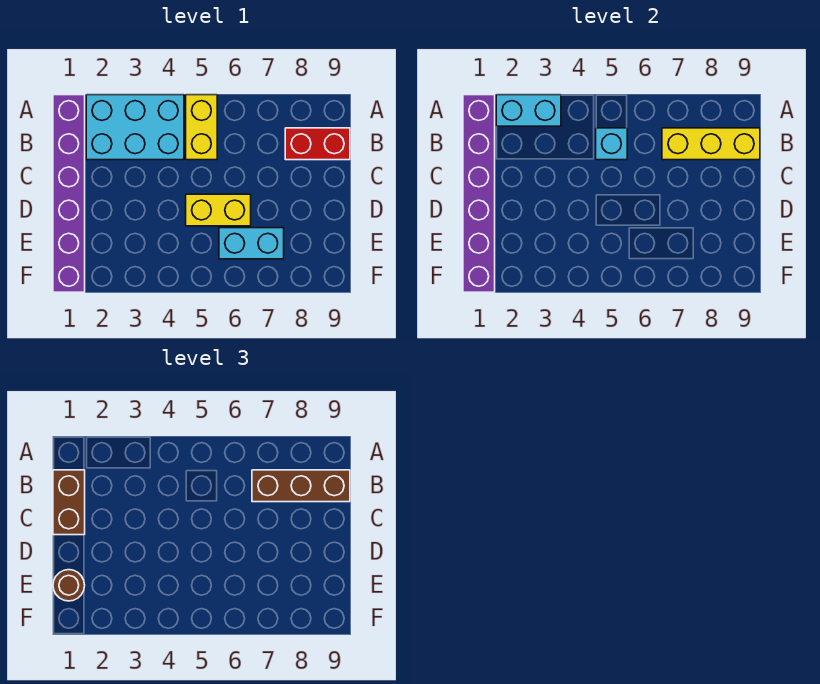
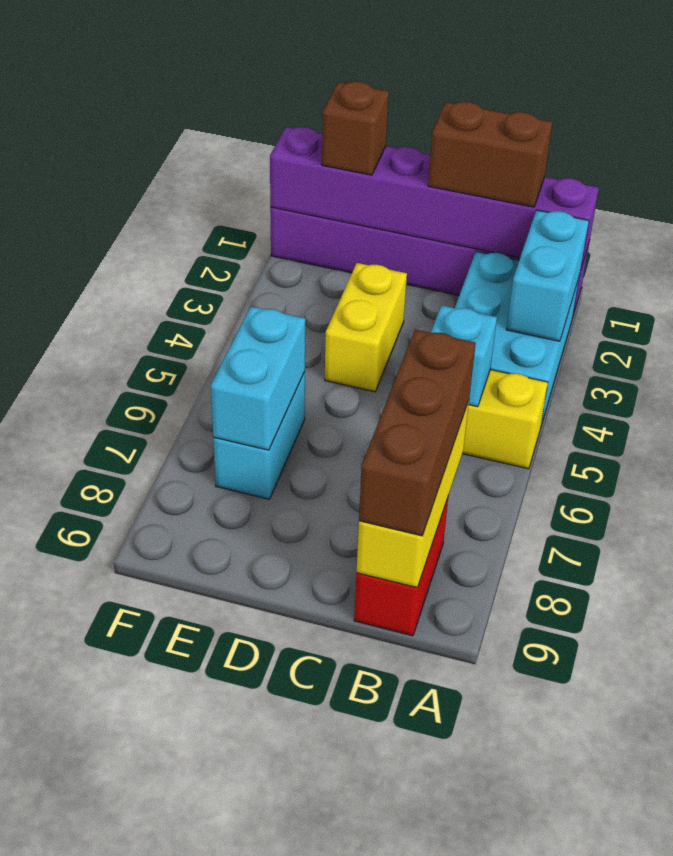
yellow 1x2 brick [186,194,251,226] -> yellow 1x2 brick moved to [325,263,407,392]
brown 1x1 round brick [53,570,85,601] -> brown 1x1 brick [322,81,389,175]
none -> cyan 1x2 brick [211,307,305,450]

